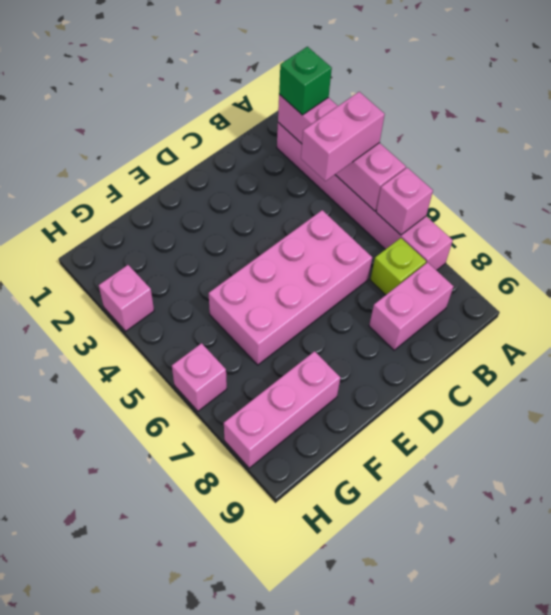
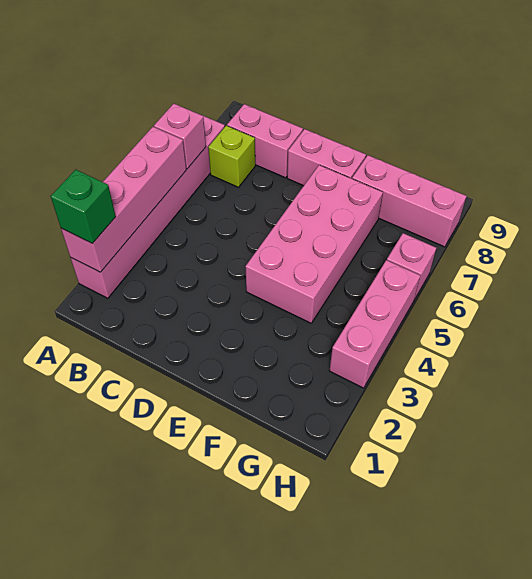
pink 1x2 brick [301,92,385,181] -> pink 1x2 brick moved to [287,129,366,186]
pink 2x4 brick [209,210,372,365] -> pink 2x4 brick turned to [246,165,383,323]
pink 1x1 brick [99,265,154,331] -> pink 1x3 brick [329,260,420,388]

